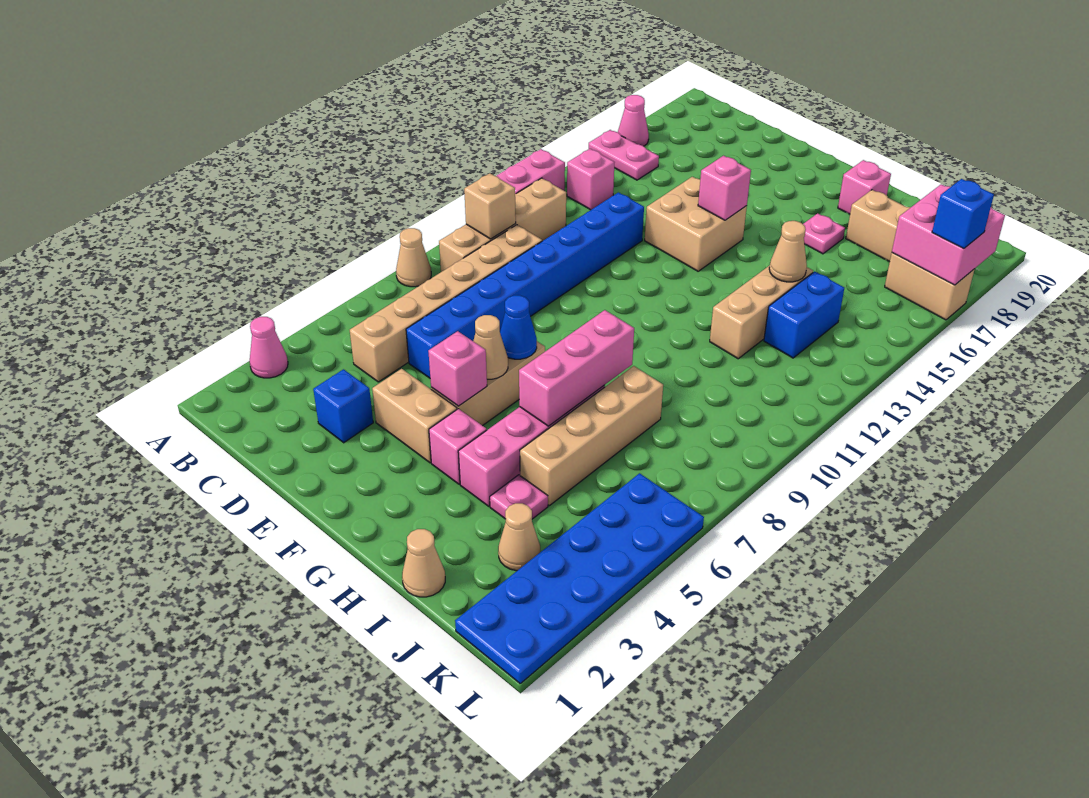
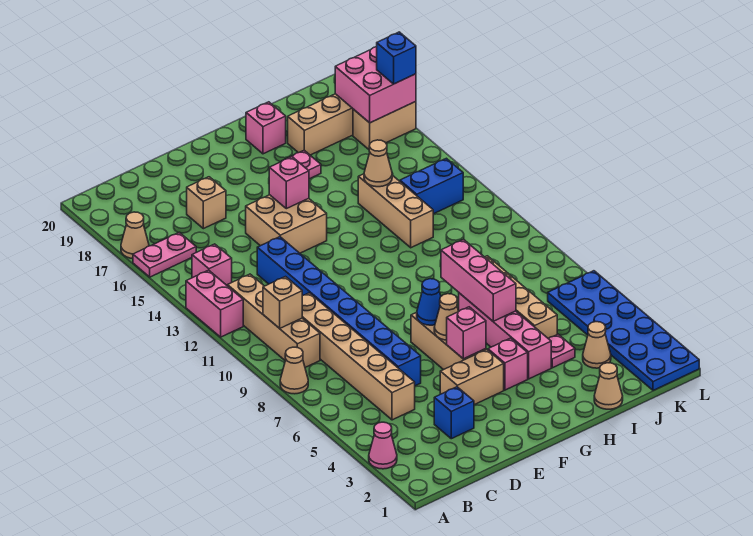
pink 1x1 cone [618,95,649,146] -> tan 1x1 cone [121,212,149,259]
none -> tan 1x1 brick [187,177,226,229]
blue 1x2 brick [764,271,844,358] -> blue 1x2 brick turned to [400,158,463,214]

